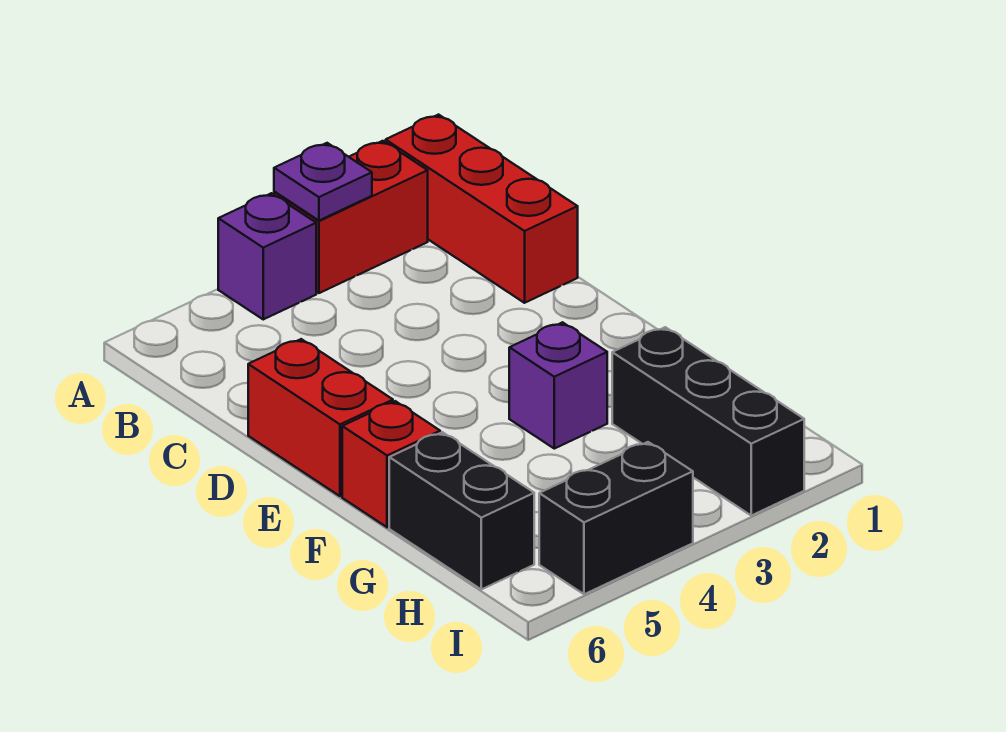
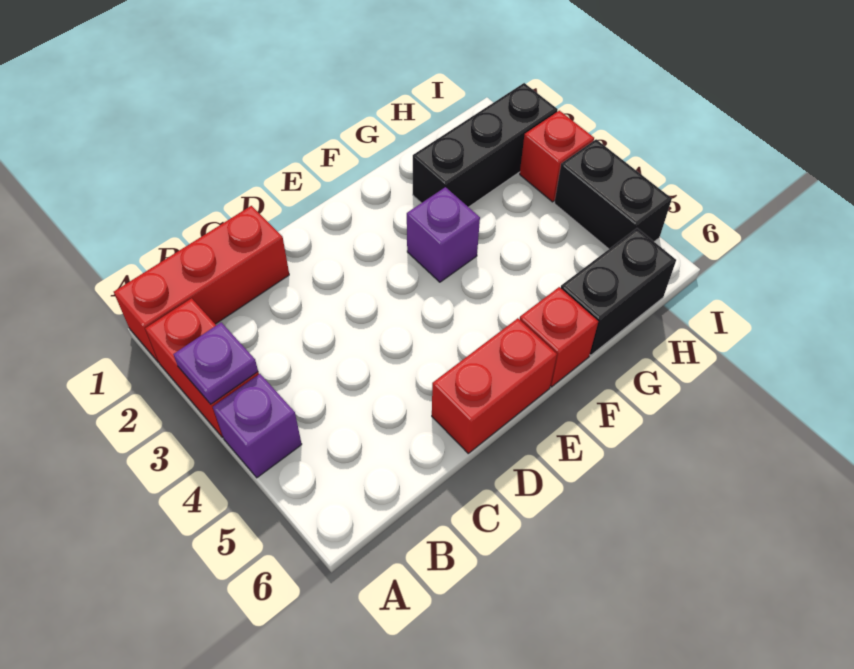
none -> red 1x1 brick [520,111,594,202]

